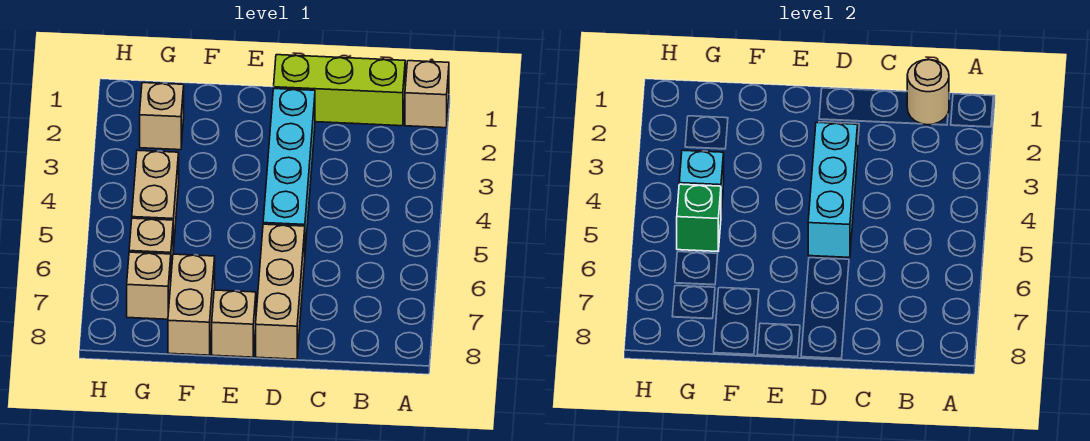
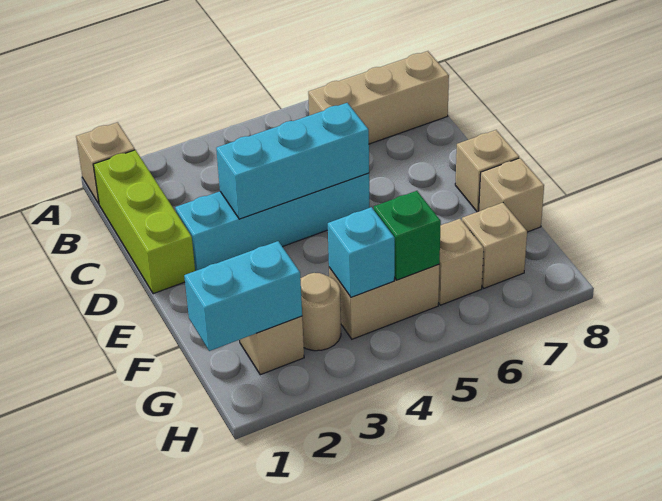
tan 1x1 round brick [907,60,949,125] -> tan 1x1 round brick moved to [300,273,341,351]
tan 1x3 brick [256,224,305,359] -> tan 1x3 brick moved to [308,51,449,144]
tan 1x2 brick [168,254,215,355] -> tan 1x1 brick [479,158,544,232]
none -> cyan 1x2 brick [184,241,302,351]

